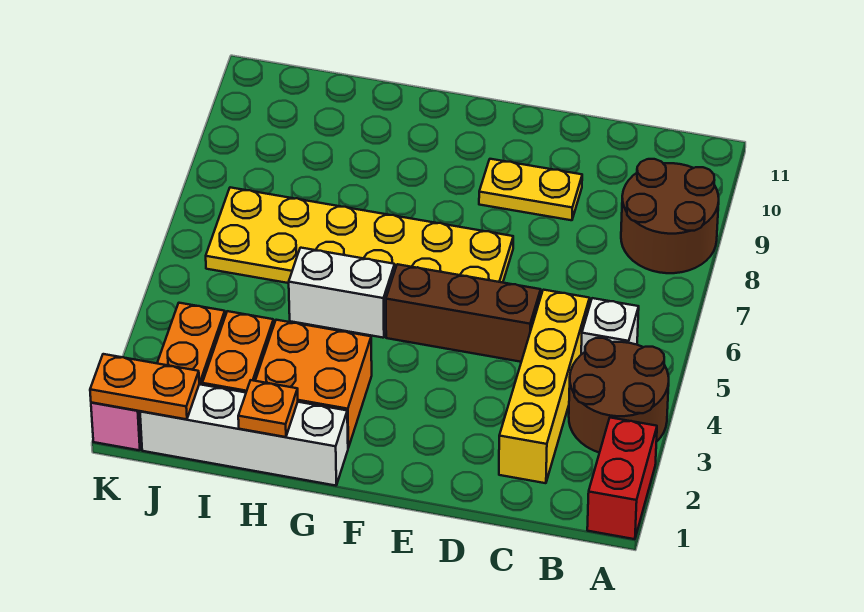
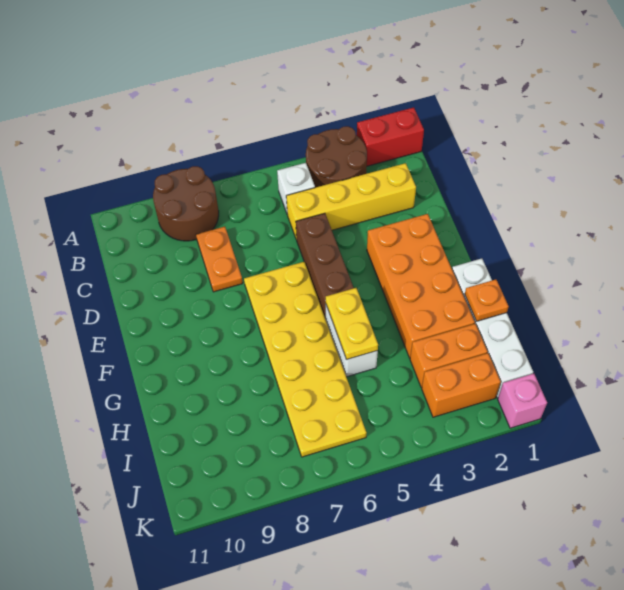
yellow 1x2 plate [479,159,582,220] -> yellow 1x2 plate moved to [326,288,378,360]
orange 2x2 brick [255,320,372,448] -> orange 2x4 brick [367,214,475,358]
orange 1x2 plate [90,354,199,419] -> orange 1x2 plate moved to [196,227,243,292]

